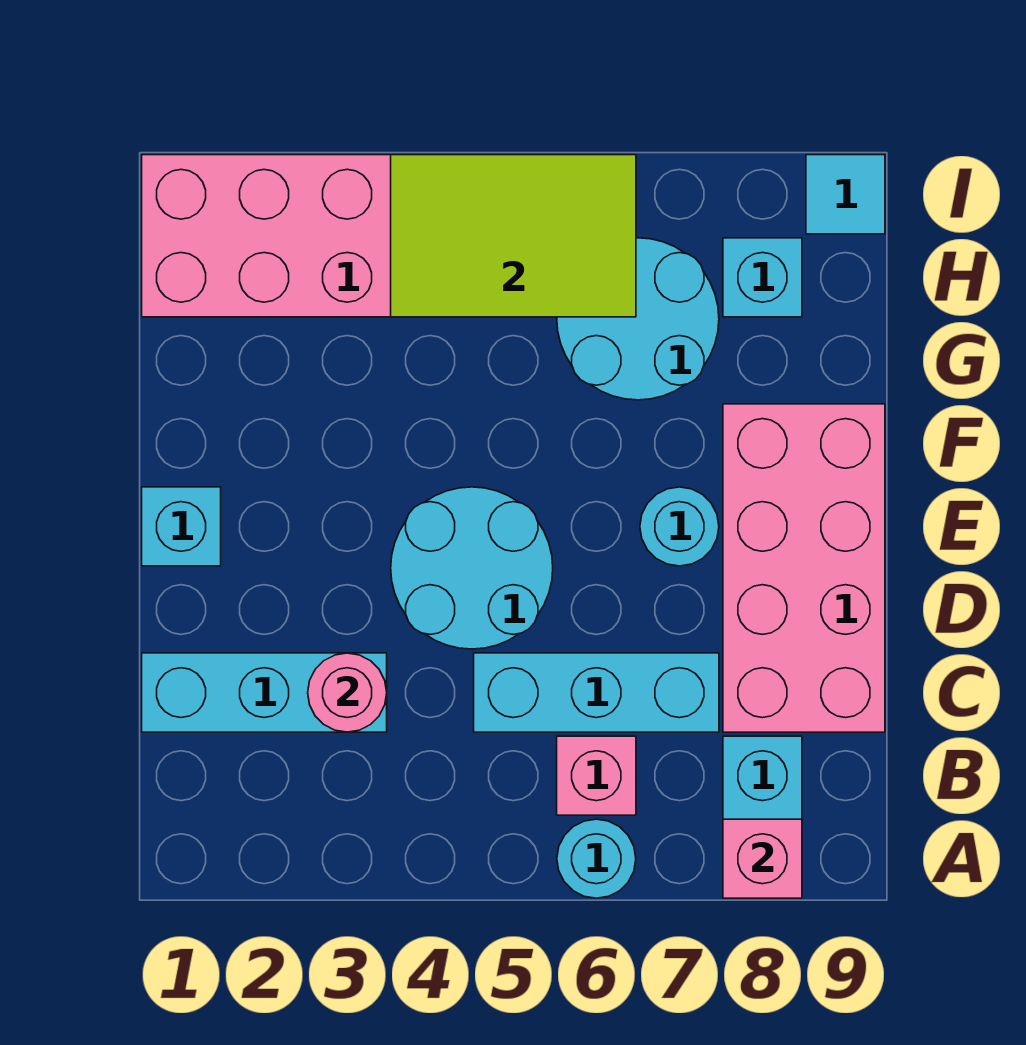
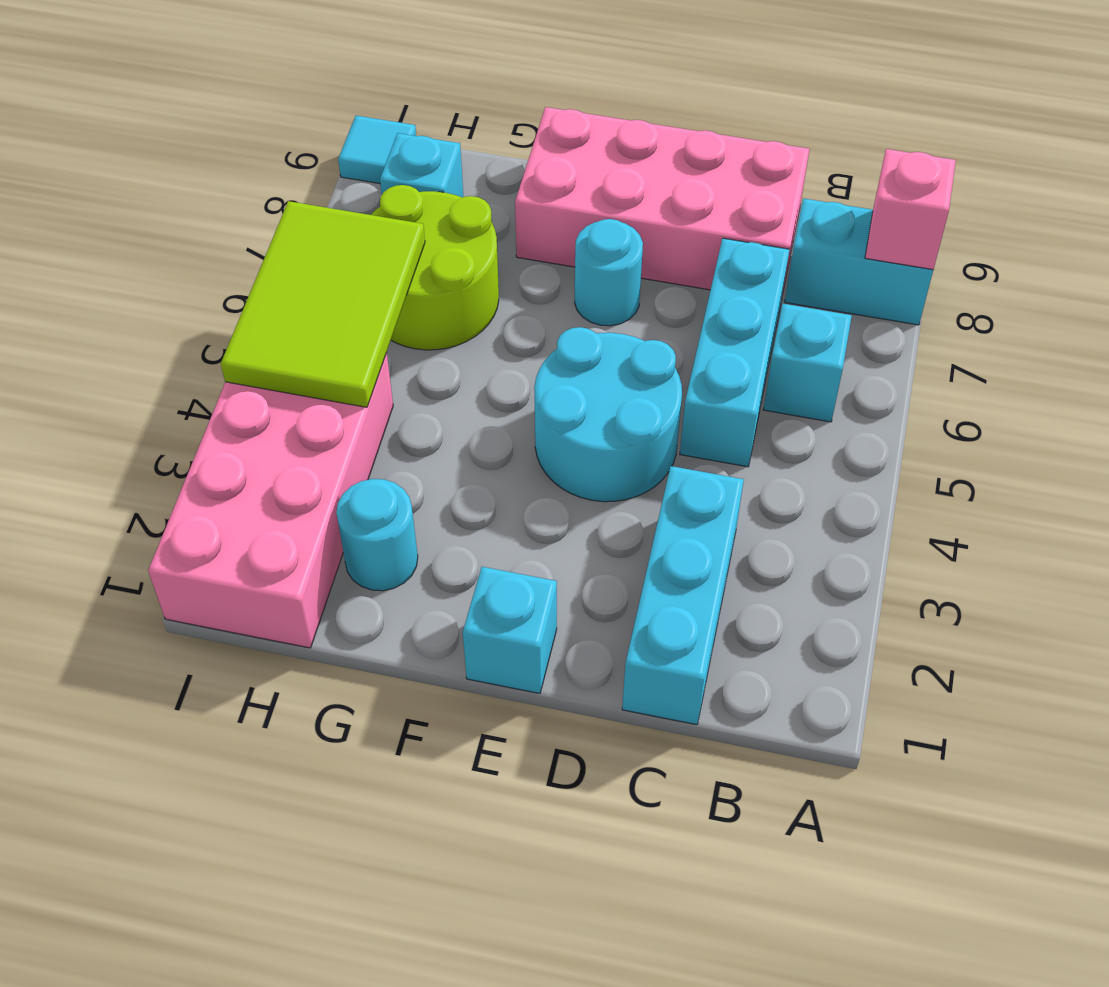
cyan 1x1 round brick [557,819,636,898] -> cyan 1x1 round brick moved to [336,479,418,591]
pink 1x1 brick [557,736,636,815] -> cyan 1x1 brick [763,304,852,422]
pink 1x1 round brick [308,653,387,732] -> none
cyan 2x2 round brick [557,238,719,400] -> lime 2x2 round brick [371,185,499,350]

